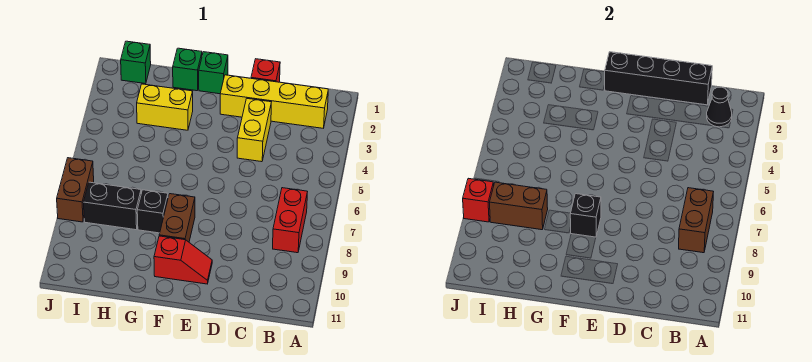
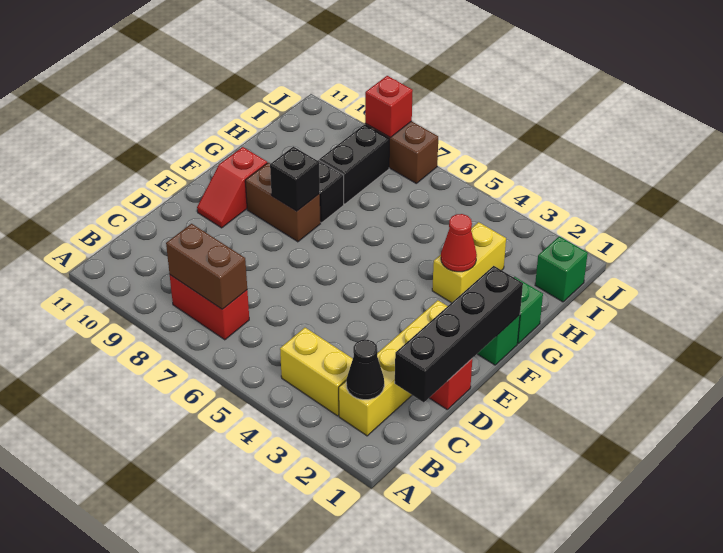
yellow 1x2 brick [237,99,271,162] -> yellow 1x2 brick moved to [280,328,353,416]
none -> red 1x1 cone [441,214,477,272]
brown 1x2 brick [490,182,548,230] -> none

